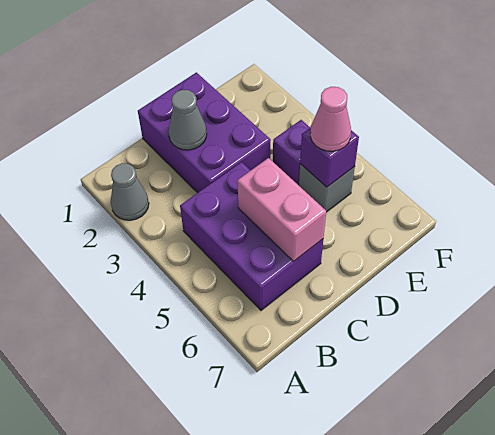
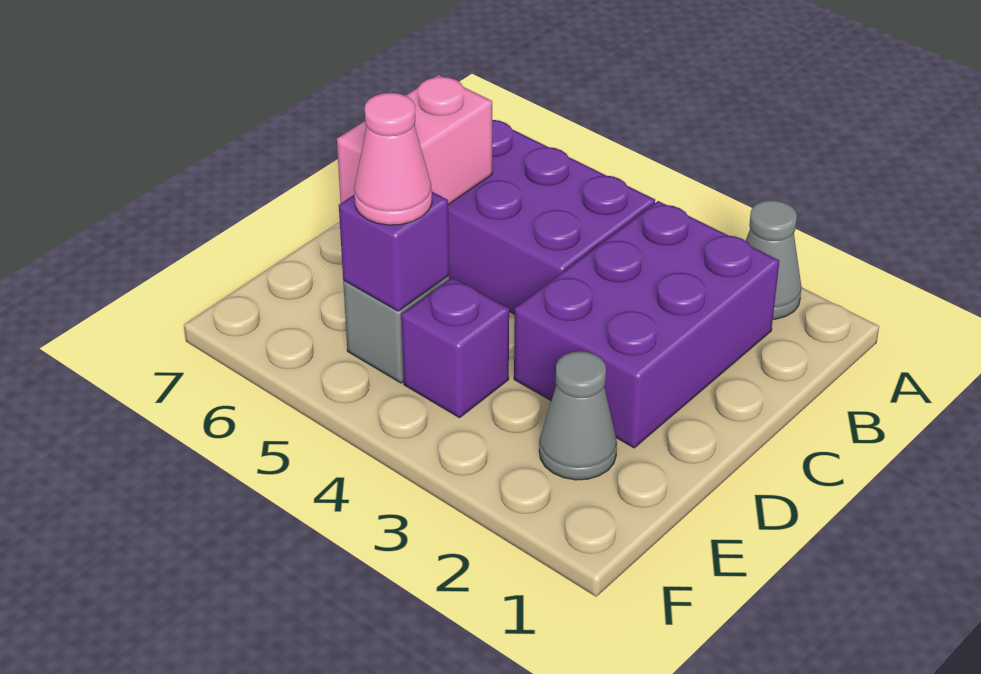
purple 2x3 brick [138,72,271,193] -> purple 2x3 brick turned to [514,201,779,448]
grey 1x1 cone [168,90,207,150] -> grey 1x1 cone moved to [539,351,617,480]
pink 1x2 brick [237,158,326,261] -> pink 1x2 brick turned to [337,75,492,204]

